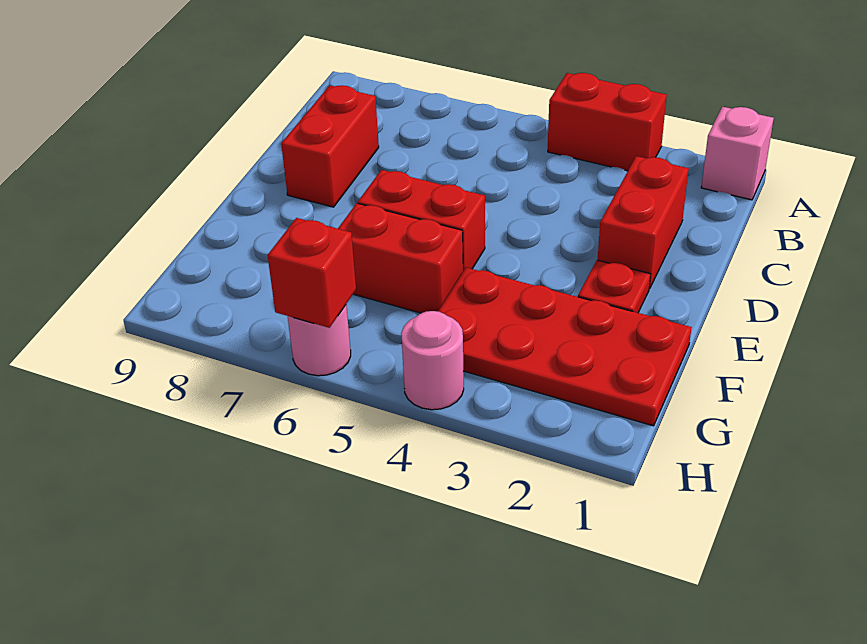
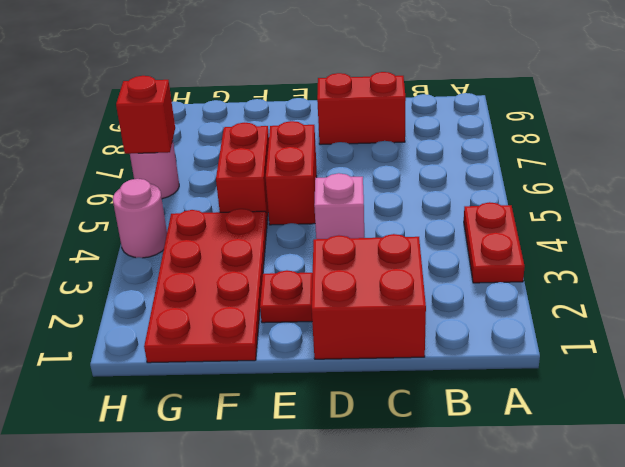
pink 1x1 brick [701,107,774,200] -> pink 1x1 brick moved to [314,173,364,239]
red 1x2 brick [548,73,667,171] -> red 1x2 plate [464,202,525,283]
red 1x2 brick [598,156,689,289] -> red 2x2 brick [312,234,426,359]

